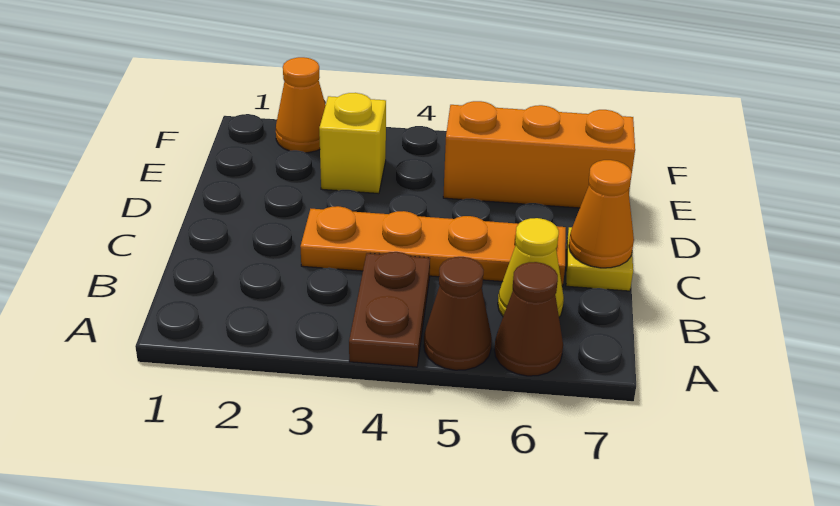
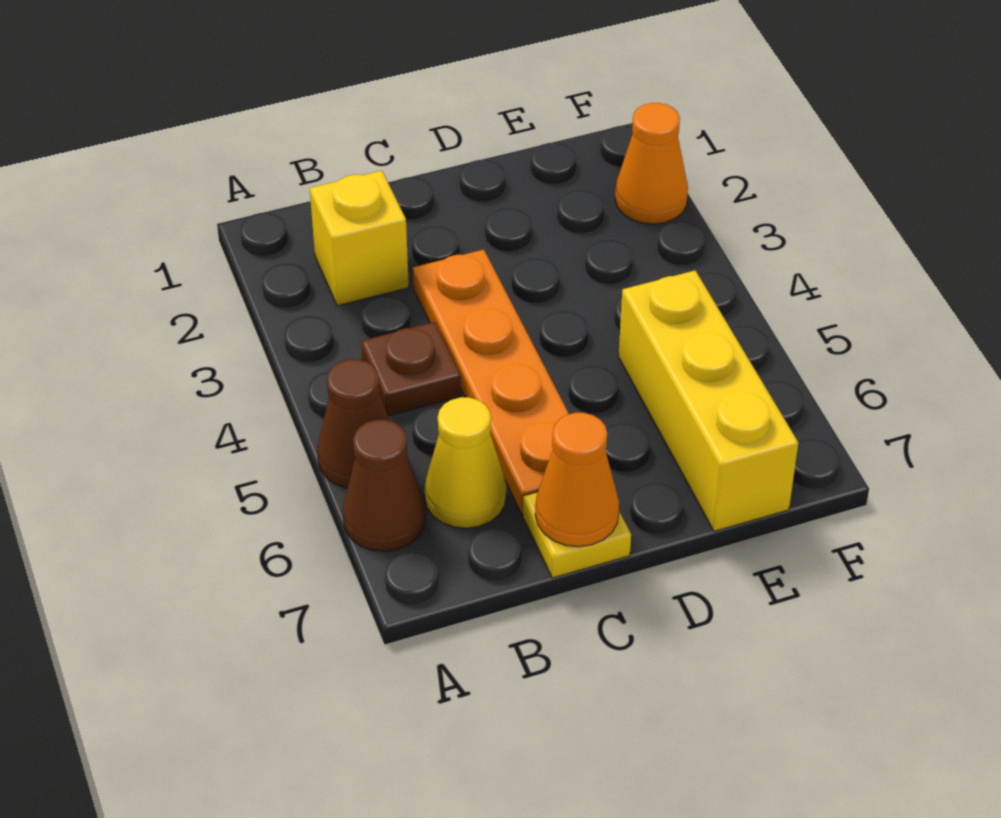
brown 1x2 plate [349,252,430,367] -> brown 1x1 plate [361,322,461,416]
yellow 1x1 brick [319,93,386,194] -> yellow 1x1 brick moved to [310,171,409,306]
orange 1x3 brick [443,101,635,208] -> yellow 1x3 brick [619,271,798,531]

